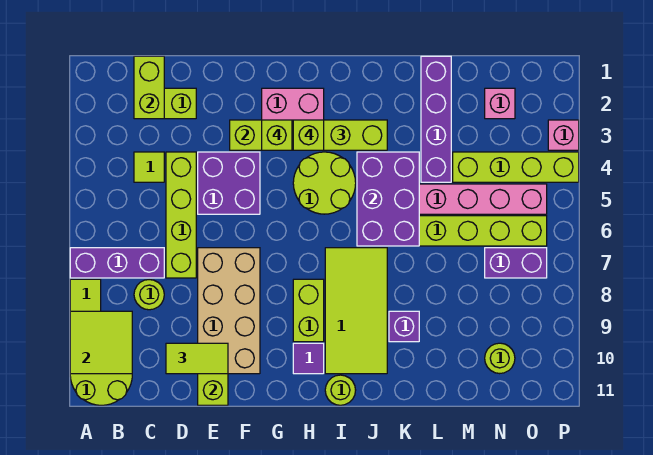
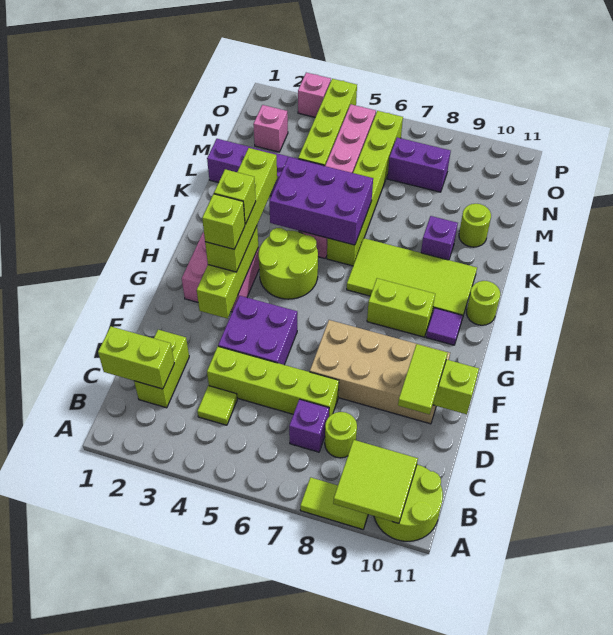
purple 1x3 brick [70,248,164,278] -> purple 1x1 brick [289,399,329,452]
purple 1x2 brick [485,248,547,278] -> purple 1x2 brick turned to [387,138,451,192]
lime 1x1 round brick [485,343,515,374] -> lime 1x1 round brick moved to [459,204,491,247]

